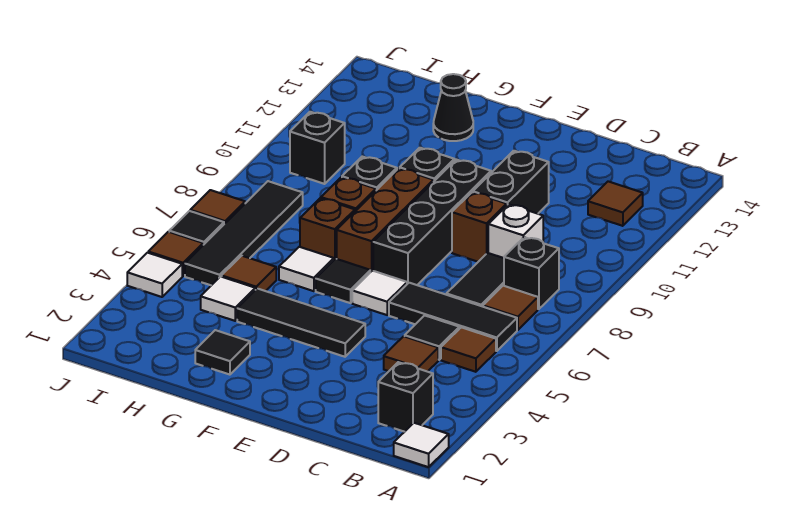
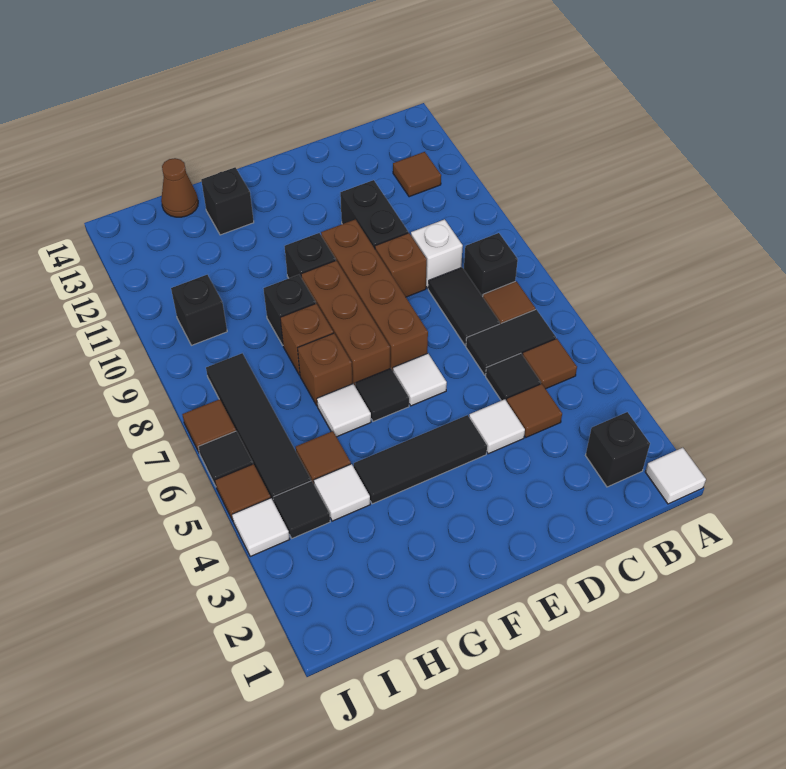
black 1x3 tile [389,283,517,351] -> black 1x2 tile [466,310,556,375]
none -> white 1x1 tile [469,399,525,454]
black 1x4 brick [373,160,491,285] -> brown 1x4 brick [321,219,428,371]
black 1x1 tile [195,330,250,375] -> black 1x1 tile moved to [273,481,330,538]
black 1x1 cone [433,74,473,141] -> black 1x1 brick [201,167,254,235]
none -> brown 1x1 cone [161,158,198,217]

